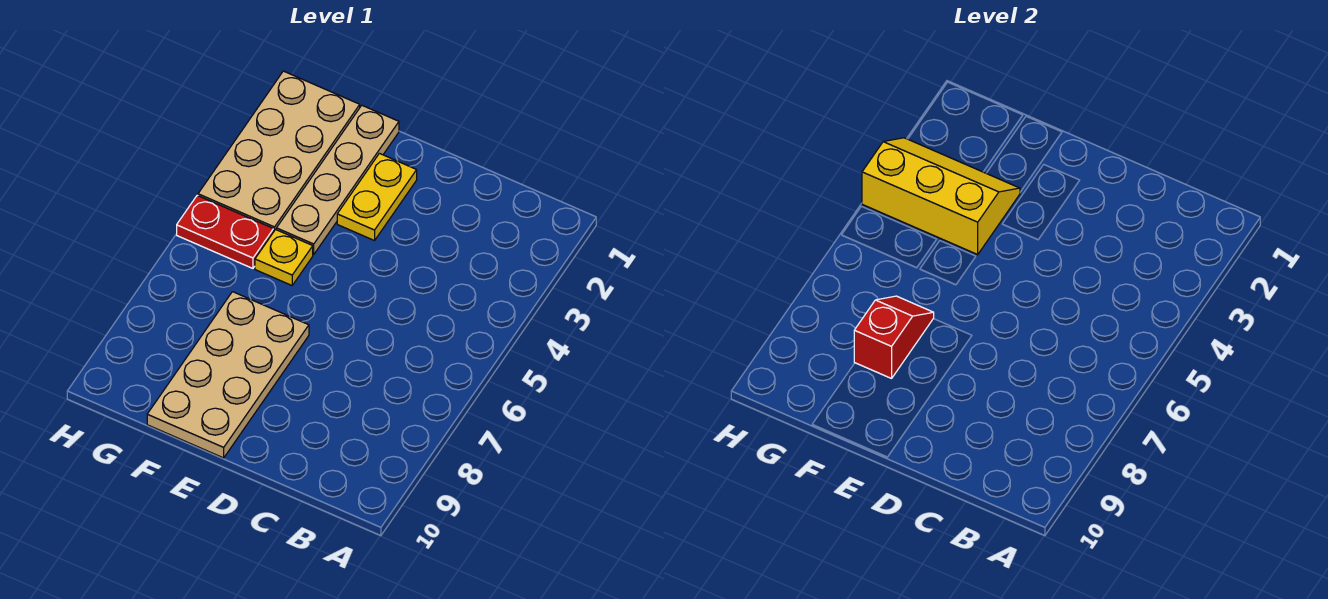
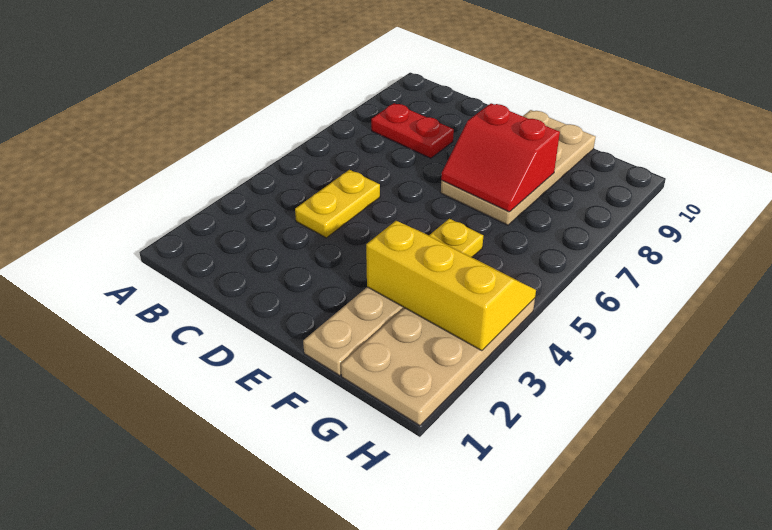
yellow 1x2 plate [337,153,417,241] -> yellow 1x2 plate moved to [295,170,380,238]
yellow 2x3 slope [862,138,1020,254] -> yellow 2x3 slope turned to [366,221,536,351]
red 1x2 slope [854,296,934,378] -> red 2x2 slope [441,103,560,212]
red 1x2 plate [177,195,274,268] -> red 1x2 plate moved to [371,103,454,158]

